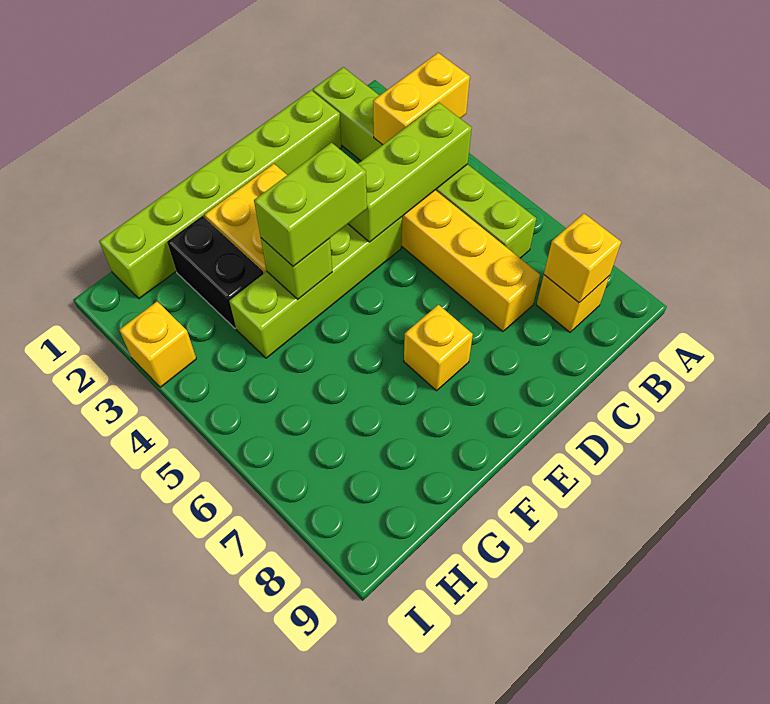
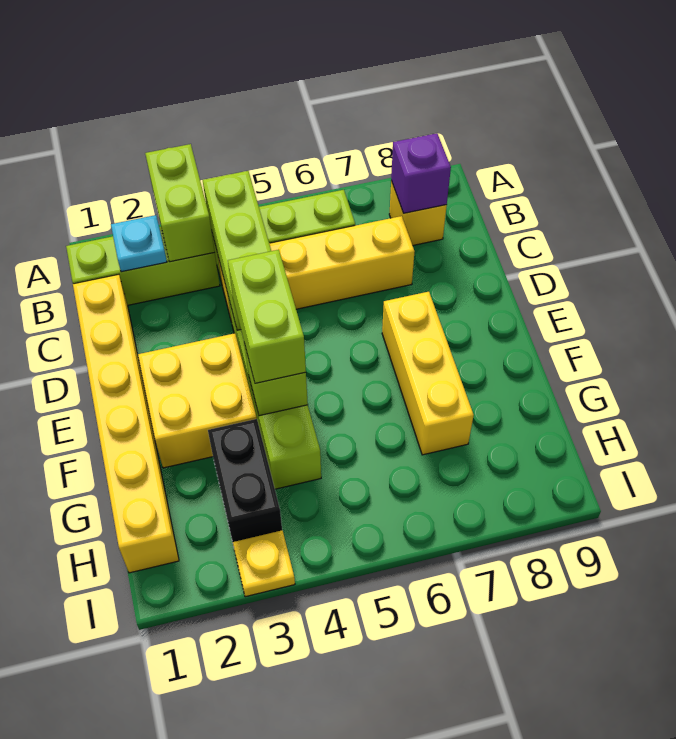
yellow 1x2 brick [373,53,470,145] -> lime 1x2 brick [145,144,215,262]
none -> cyan 1x1 plate [111,215,167,272]
yellow 1x1 brick [544,213,621,302] -> purple 1x1 brick [391,133,451,213]
lime 1x6 brick [99,90,342,299] -> yellow 1x6 brick [73,275,179,573]
yellow 1x1 brick [404,305,473,391] -> yellow 1x3 brick [382,292,474,455]
black 1x2 brick [167,216,264,328] -> black 1x2 brick turned to [208,419,282,542]
yellow 1x1 brick [120,302,196,387] -> yellow 1x1 plate [233,530,295,597]

